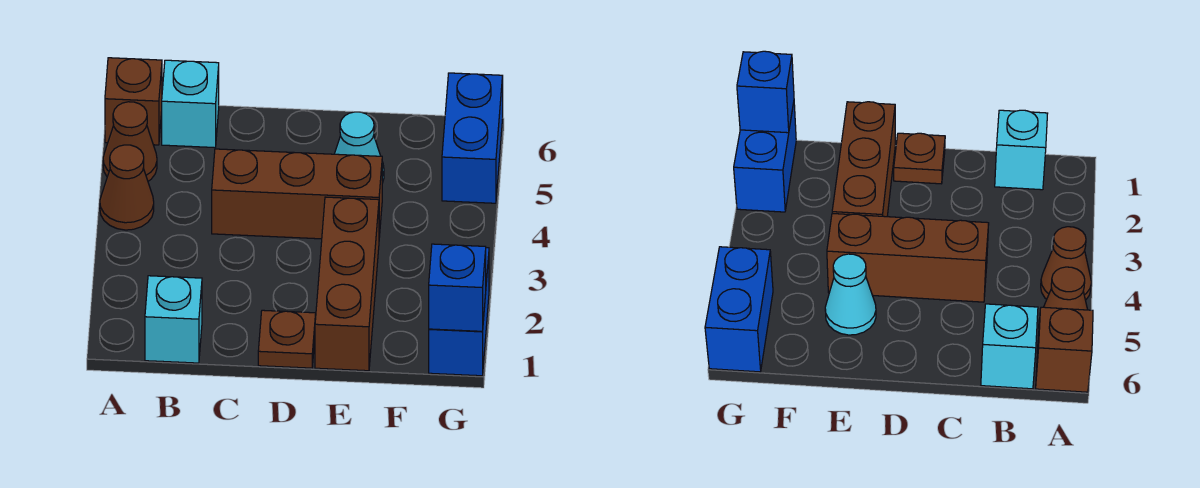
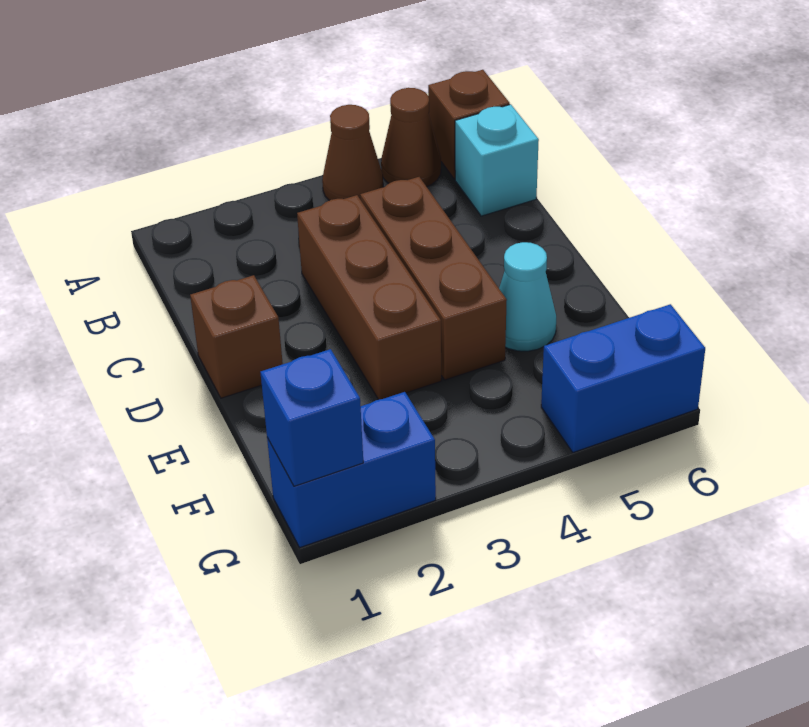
cyan 1x1 brick [145,276,202,363] -> none
brown 1x1 plate [258,310,316,368] -> brown 1x1 brick [190,275,283,398]
brown 1x3 brick [315,197,379,371] -> brown 1x3 brick turned to [297,195,441,400]

